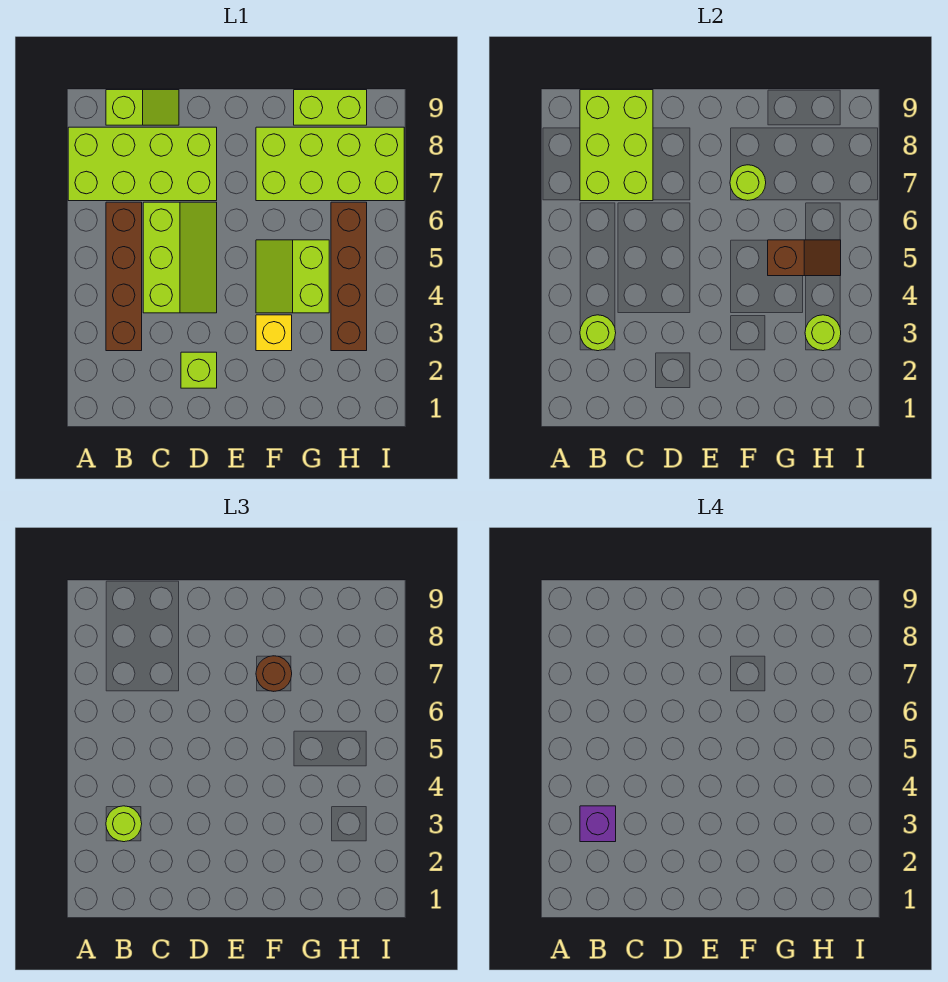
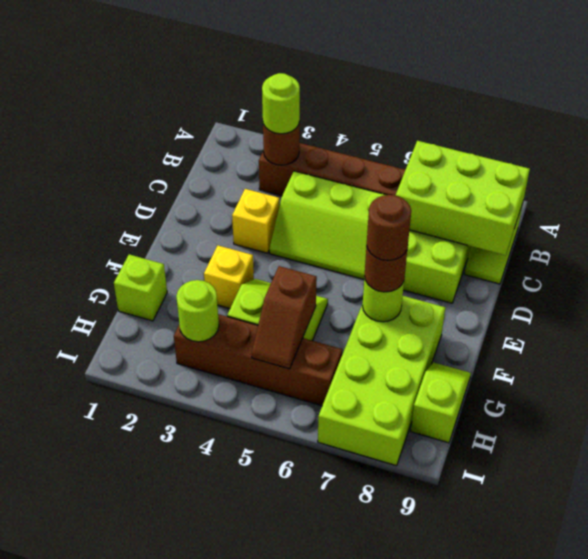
lime 1x1 round brick [580,315,616,351] -> brown 1x1 round brick [263,122,300,165]
purple 1x1 brick [580,806,616,842] -> none
lime 1x1 brick [181,352,217,388] -> lime 1x1 brick moved to [114,255,167,321]
none -> yellow 1x1 brick [232,189,280,253]
none -> brown 1x1 round brick [367,195,411,261]
lime 1x2 brick [294,90,367,125] -> lime 1x2 slope [411,362,471,443]

